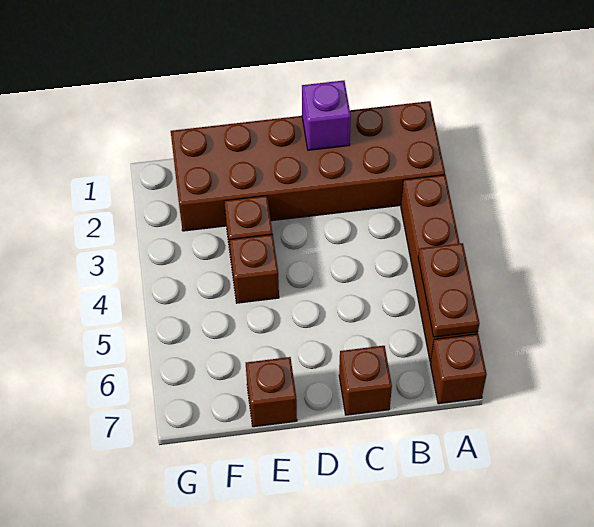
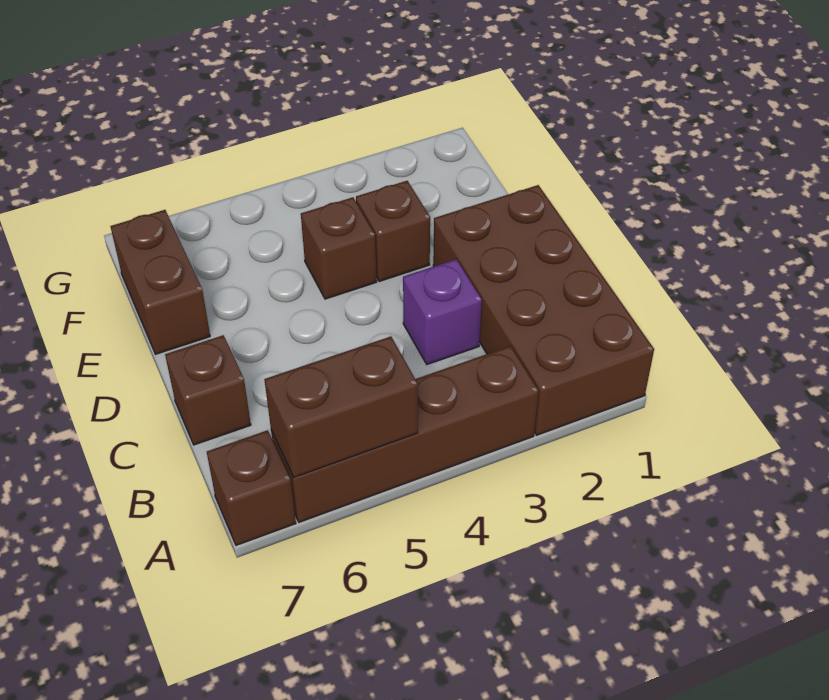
brown 2x6 brick [171,101,445,231] -> brown 2x4 brick [433,185,654,435]
brown 1x2 plate [418,243,480,337] -> brown 1x2 brick [264,336,418,477]
purple 1x1 brick [302,81,351,150] -> purple 1x1 brick moved to [403,259,482,365]
brown 1x1 brick [246,357,297,427] -> brown 1x2 brick [110,210,210,354]

